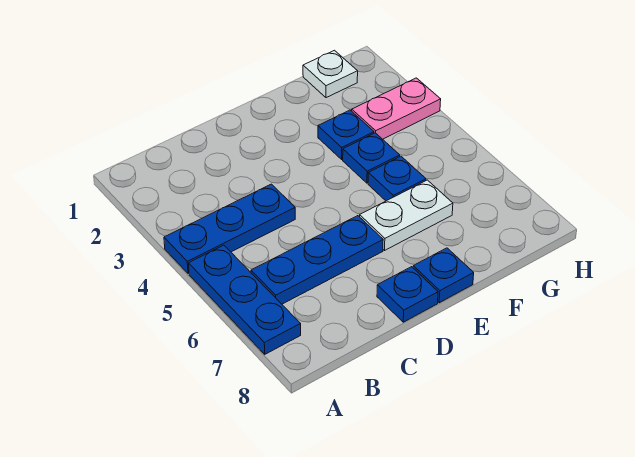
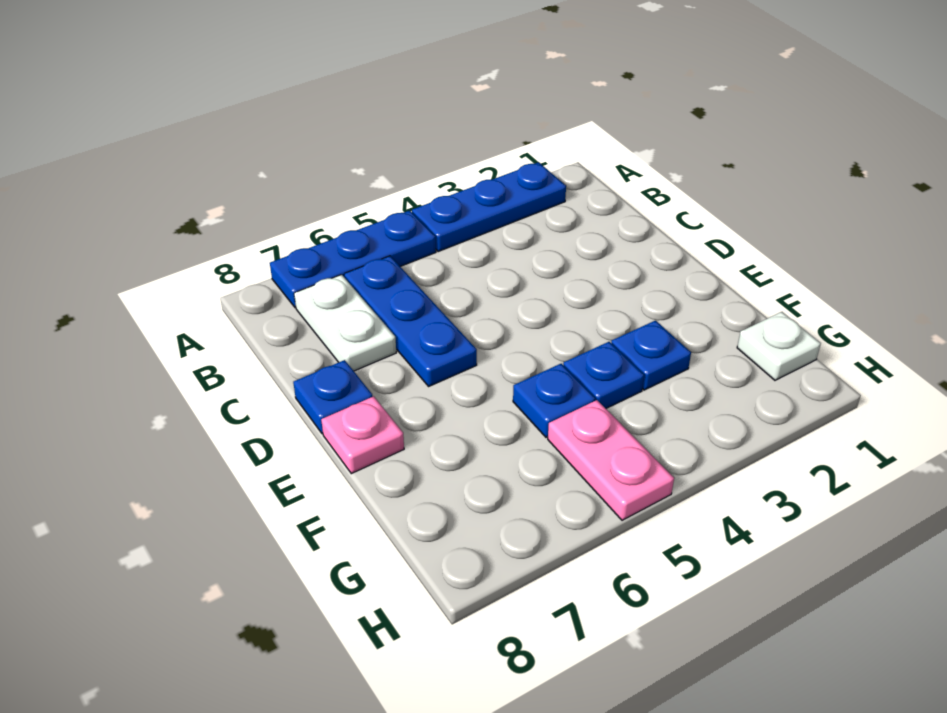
blue 1x3 plate [164,184,295,273] -> blue 1x3 plate turned to [412,162,566,252]
white 1x2 plate [360,180,453,250] -> white 1x2 plate moved to [294,275,396,371]
blue 1x1 plate [413,248,474,303] -> pink 1x1 plate [321,396,404,474]
pink 1x2 plate [352,78,441,139] -> pink 1x2 plate moved to [548,400,674,520]

